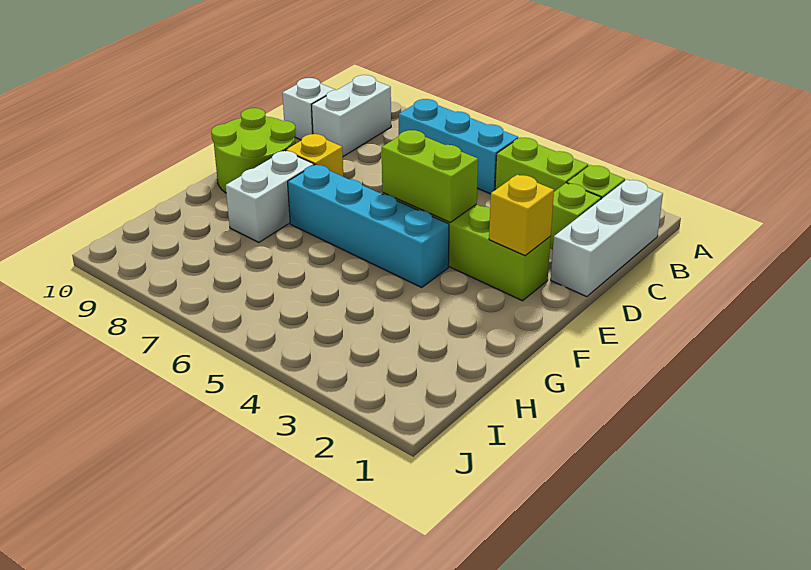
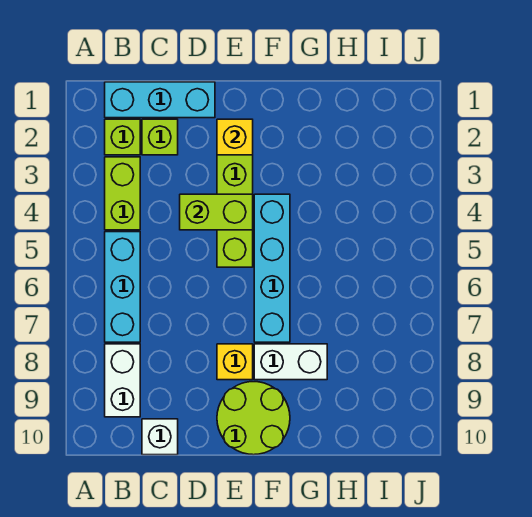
white 1x3 brick [551,180,663,297] -> cyan 1x3 brick [105,82,215,118]
white 1x2 brick [312,75,391,156] -> white 1x2 brick turned to [105,344,140,417]
lime 1x2 brick [382,130,478,222] -> lime 1x2 brick turned to [180,194,253,230]

